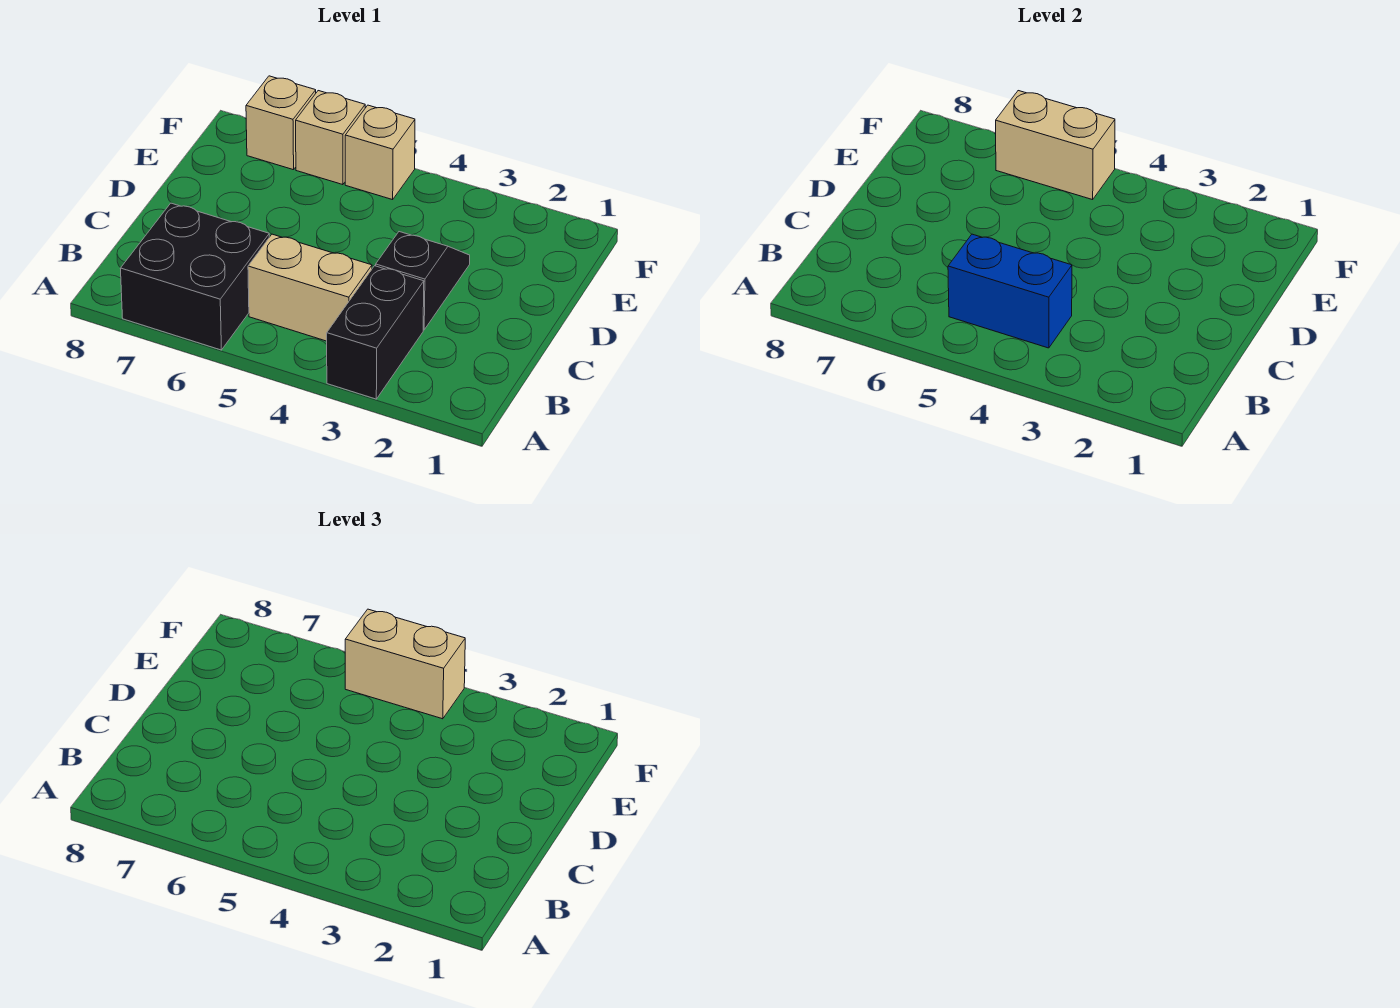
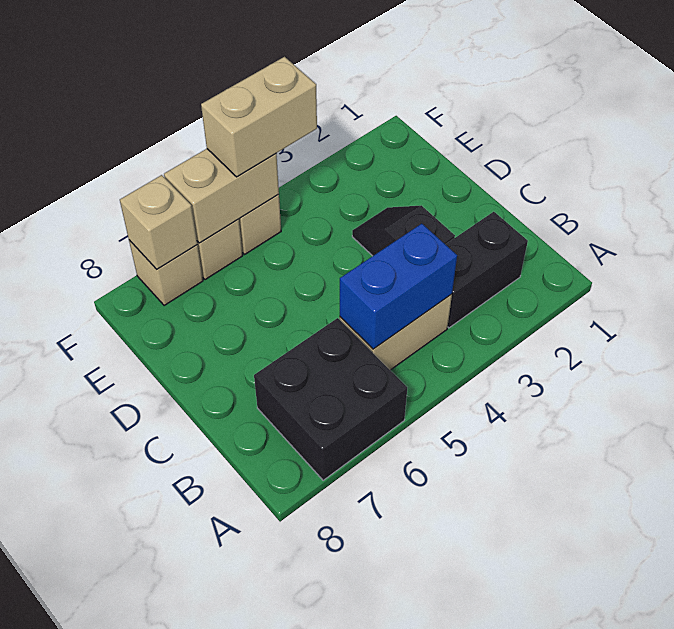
black 1x2 brick [327,266,424,399] -> black 1x2 brick turned to [445,212,528,328]
none -> tan 1x1 brick [120,175,197,269]

